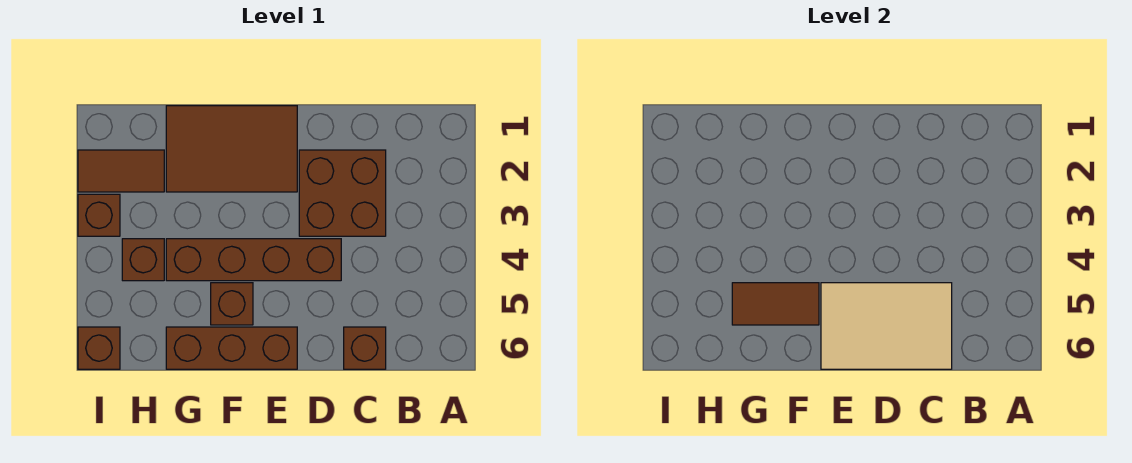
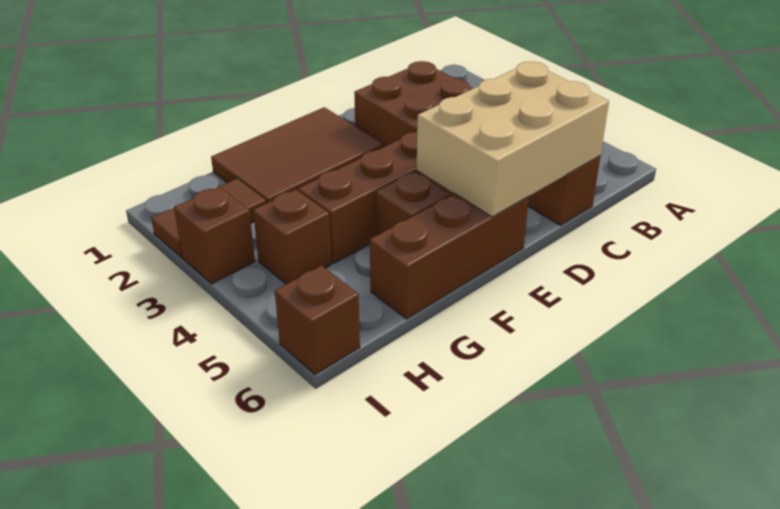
tan 2x3 tile [821,283,952,369] -> tan 2x3 brick [417,62,609,217]
brown 1x2 tile [732,283,819,325] -> none

